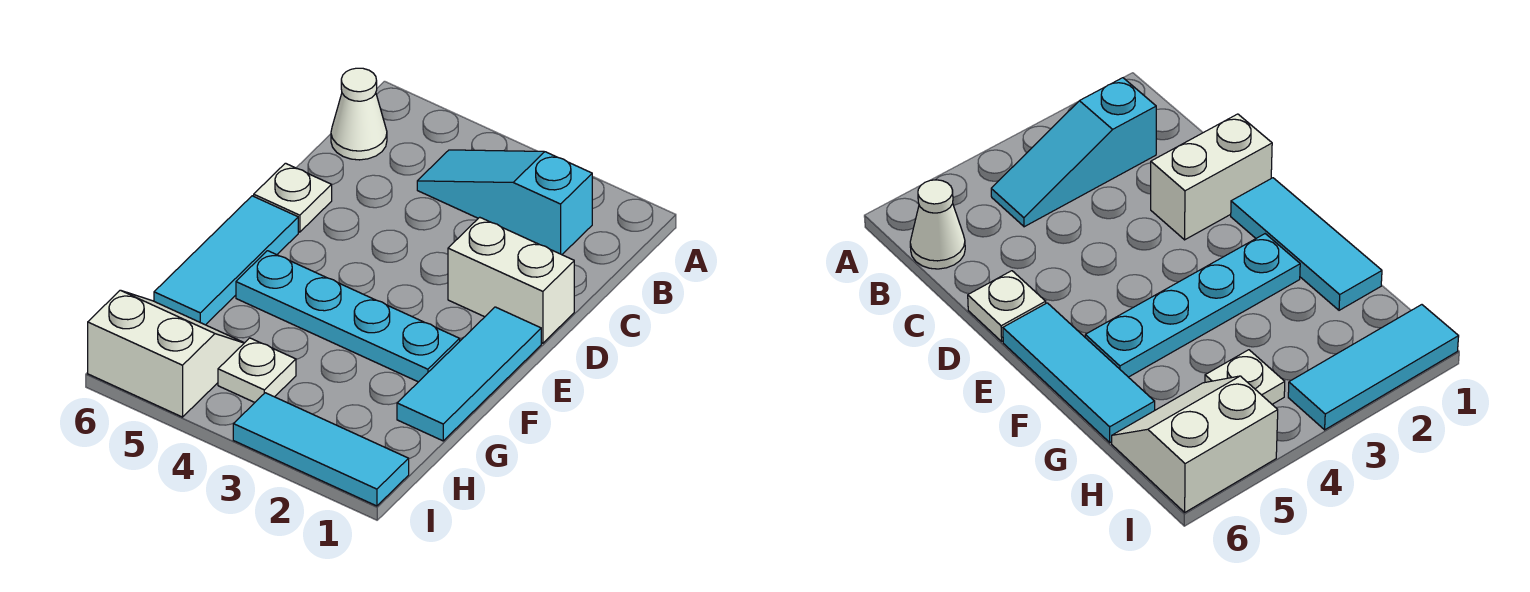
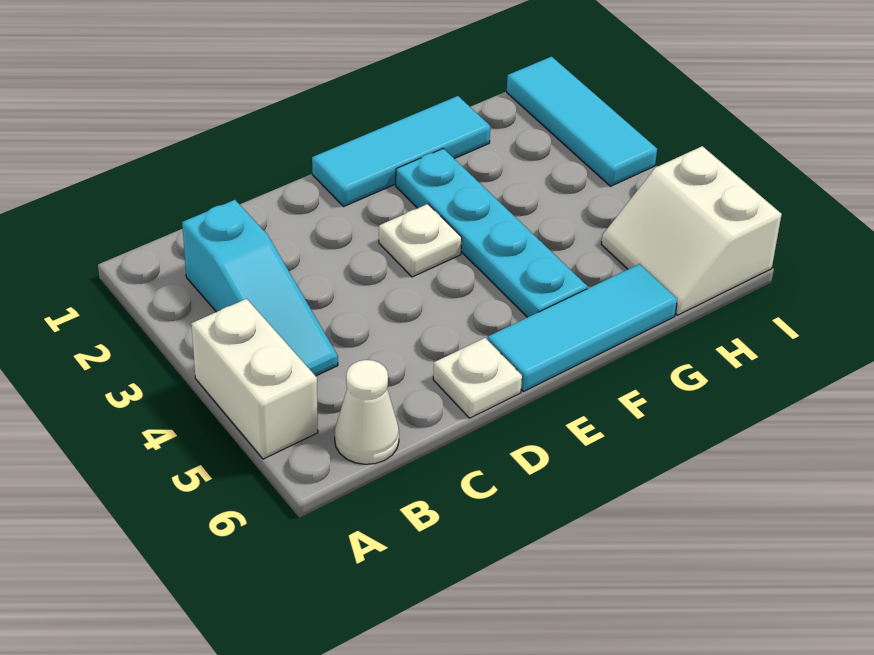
white 1x2 brick [448,217,574,343] -> white 1x2 brick moved to [191,299,318,459]
white 1x1 plate [218,338,296,402] -> white 1x1 plate moved to [379,204,462,277]

